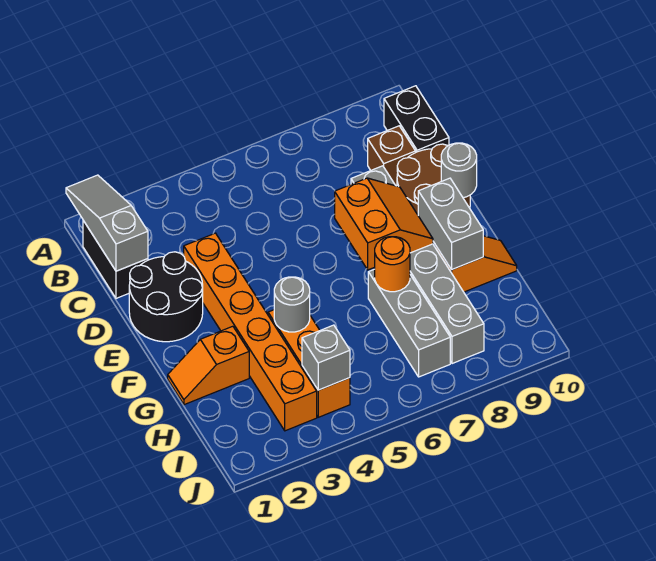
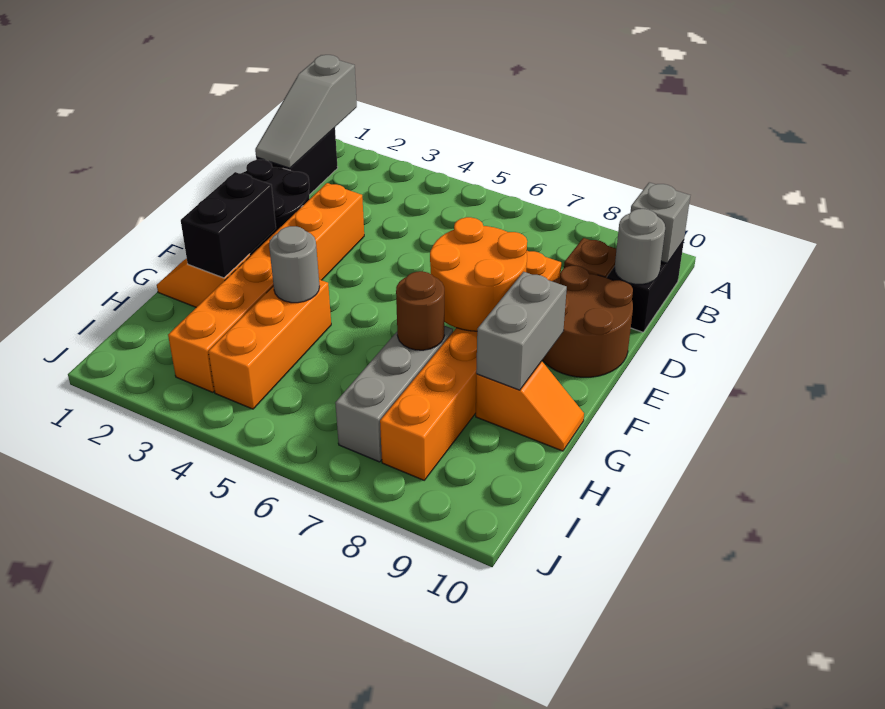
grey 1x3 slope [66,175,148,271] -> grey 1x3 slope turned to [255,55,357,168]
grey 1x6 brick [351,166,484,364] -> orange 1x6 brick [380,251,561,480]
orange 2x2 slope [335,178,433,270] -> orange 2x2 round brick [430,217,527,331]
grey 1x1 round brick [441,143,477,198] -> grey 1x1 round brick moved to [615,209,665,284]
none -> black 1x2 brick [181,172,276,278]
orange 1x1 round brick [375,237,410,292] -> brown 1x1 round brick [396,271,444,350]
grey 1x1 brick [302,325,350,390] -> grey 1x1 brick moved to [631,182,690,263]

